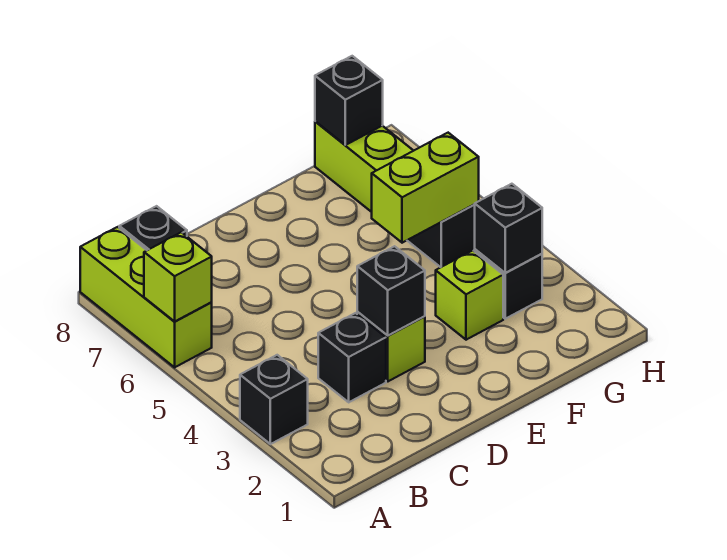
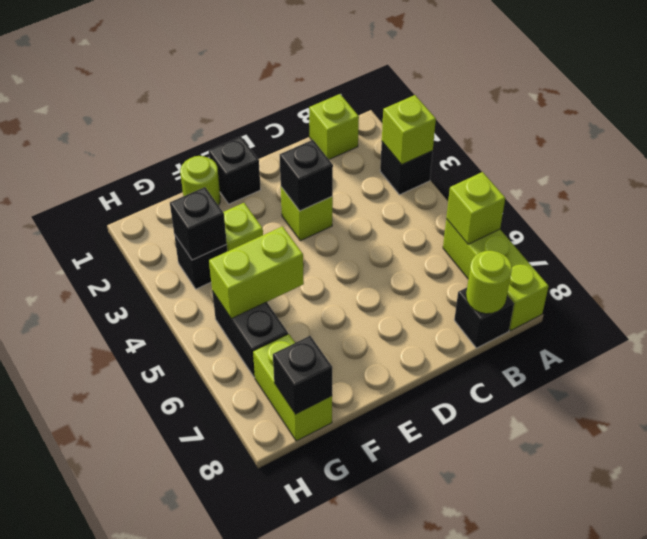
none -> lime 1x1 brick [382,95,436,165]
none -> lime 1x1 brick [309,94,359,159]
none -> lime 1x1 round brick [466,251,512,314]
black 1x1 brick [318,313,386,402] -> black 1x1 brick moved to [209,137,261,204]
none -> lime 1x1 round brick [180,156,220,206]

